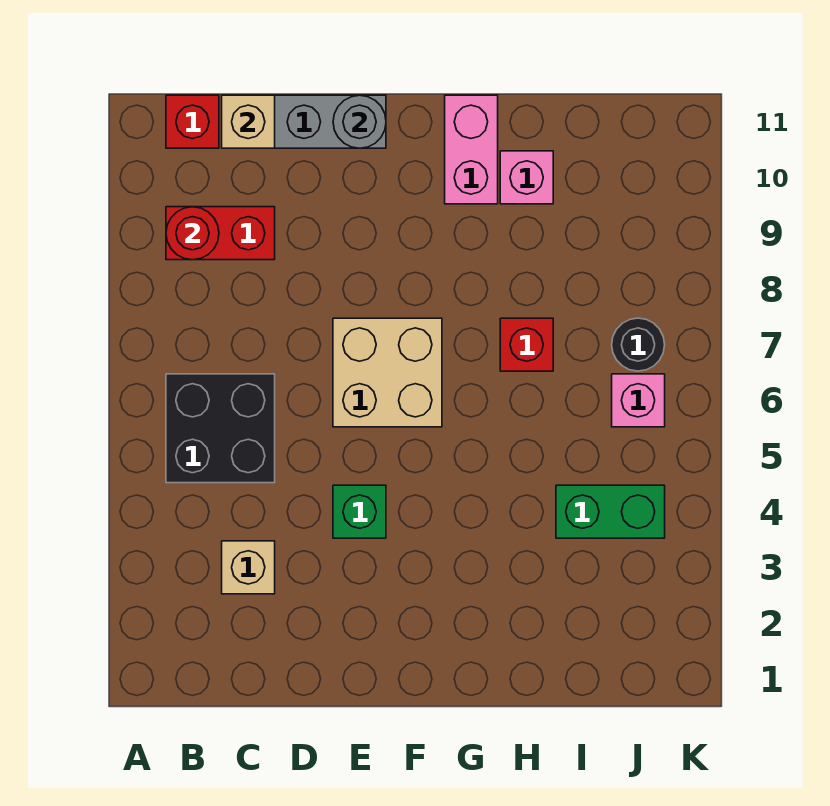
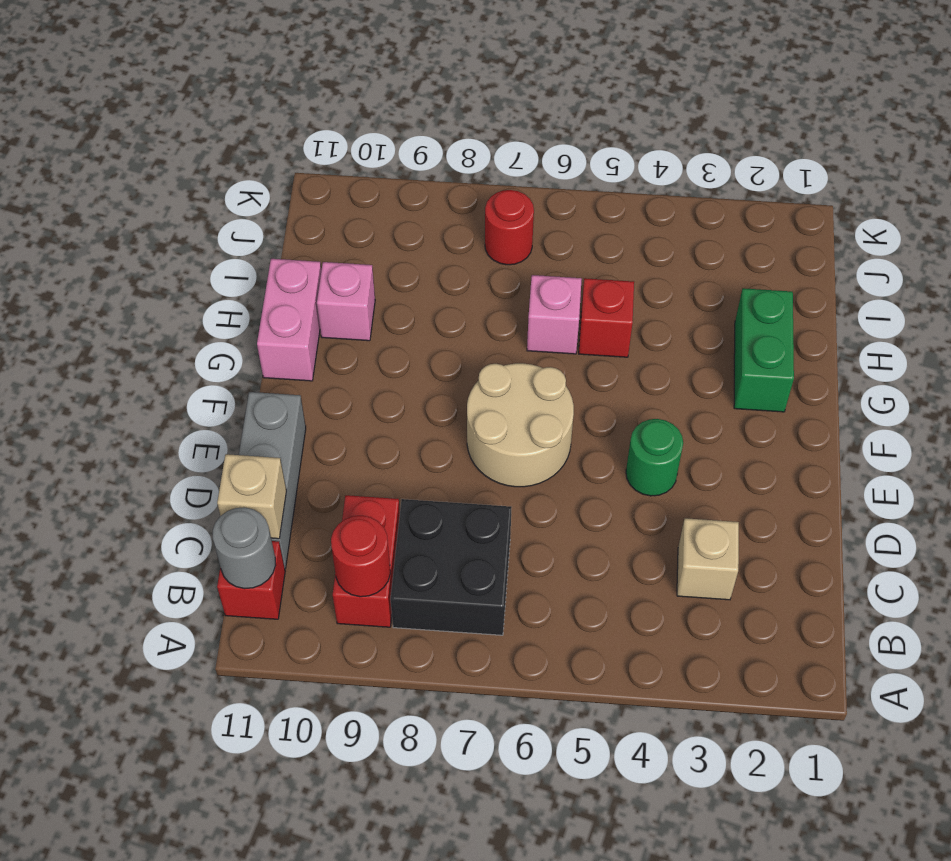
black 2x2 brick [166,374,275,483] -> black 2x2 brick moved to [390,499,511,635]
green 1x1 brick [333,485,386,538] -> green 1x1 round brick [626,419,683,496]
tan 2x2 brick [333,318,442,427] -> tan 2x2 round brick [467,363,574,487]
grey 1x1 round brick [333,95,386,148] -> grey 1x1 round brick moved to [213,507,276,589]
pink 1x2 brick [445,95,498,204] -> pink 1x2 brick turned to [257,259,321,381]
red 1x1 brick [500,318,553,371] -> red 1x1 brick moved to [579,278,634,357]
green 1x2 brick [556,485,665,538] -> green 1x2 brick moved to [734,288,794,412]
pink 1x1 brick [612,374,665,427] -> pink 1x1 brick moved to [527,275,582,354]
black 1x1 round brick [612,318,665,371] -> red 1x1 round brick [485,190,534,265]

